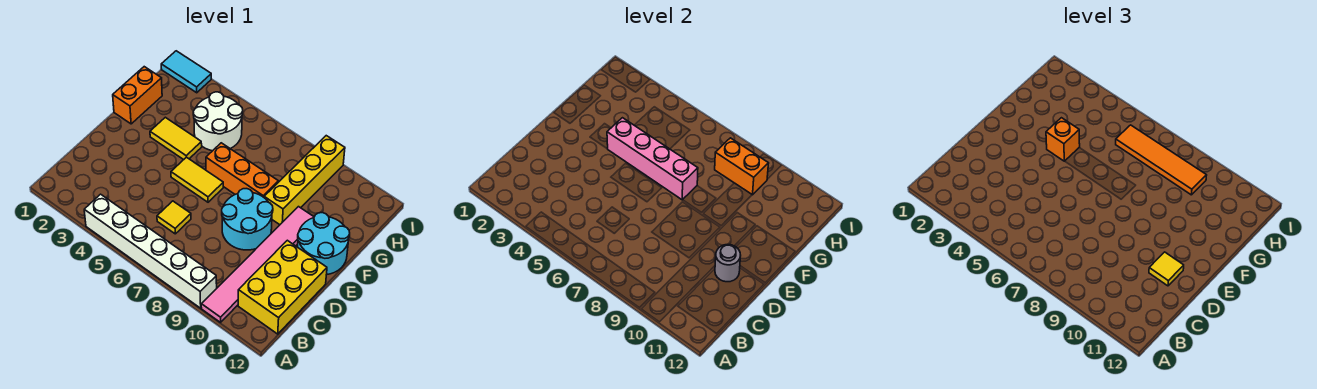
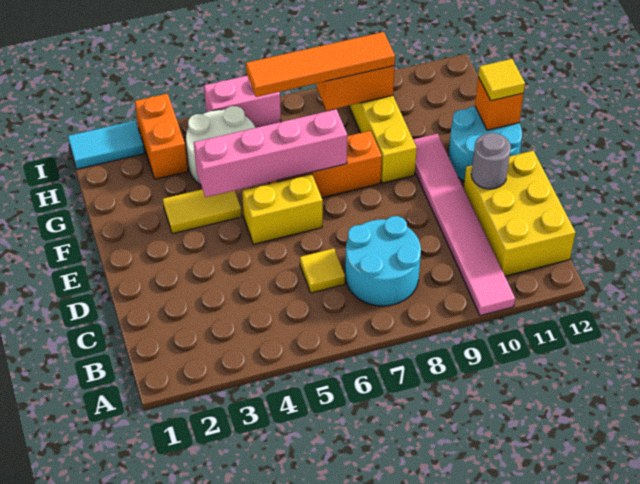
white 1x6 brick [84,194,217,308] -> none
cyan 2x2 round brick [222,189,273,250] -> cyan 2x2 round brick moved to [345,216,421,306]
yellow 1x1 tile [1149,252,1184,286] -> yellow 1x1 tile moved to [478,59,525,101]
yellow 1x2 tile [171,157,223,202] -> yellow 1x2 brick [242,174,323,244]
orange 1x2 brick [113,67,162,124] -> orange 1x2 brick moved to [135,94,188,179]
orange 1x1 brick [1046,118,1080,161] -> orange 1x1 brick moved to [475,77,524,130]
none -> pink 1x2 brick [204,76,281,128]

